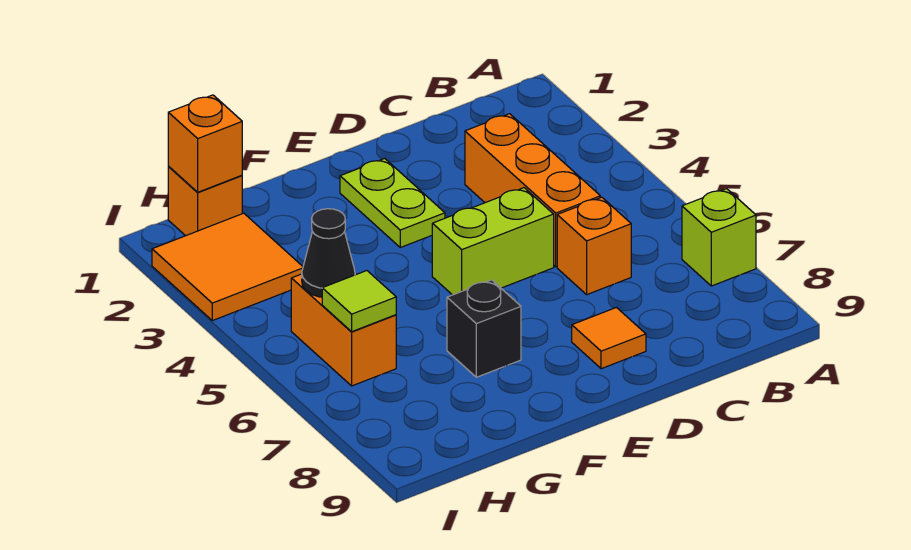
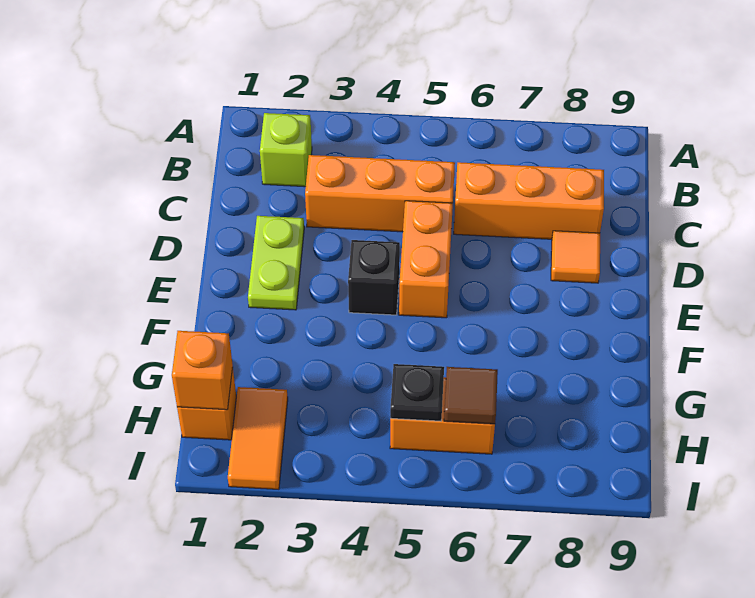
lime 1x1 brick [682,189,756,286] -> lime 1x1 brick moved to [260,113,312,187]
orange 1x1 brick [557,197,631,294] -> orange 1x3 brick [454,162,604,239]
lime 1x2 brick [432,188,554,295] -> orange 1x2 brick [399,201,453,318]
lime 1x2 plate [340,159,445,247] -> lime 1x2 plate turned to [248,216,304,310]
black 1x1 brick [447,280,521,377] -> black 1x1 brick moved to [348,240,400,315]
orange 2x2 tile [152,213,303,321] -> orange 1x2 tile [228,387,288,489]
black 1x1 cone [302,209,355,297] -> black 1x1 plate [390,364,444,421]
lime 1x1 tile [322,271,396,331] -> brown 1x1 tile [444,367,498,424]

